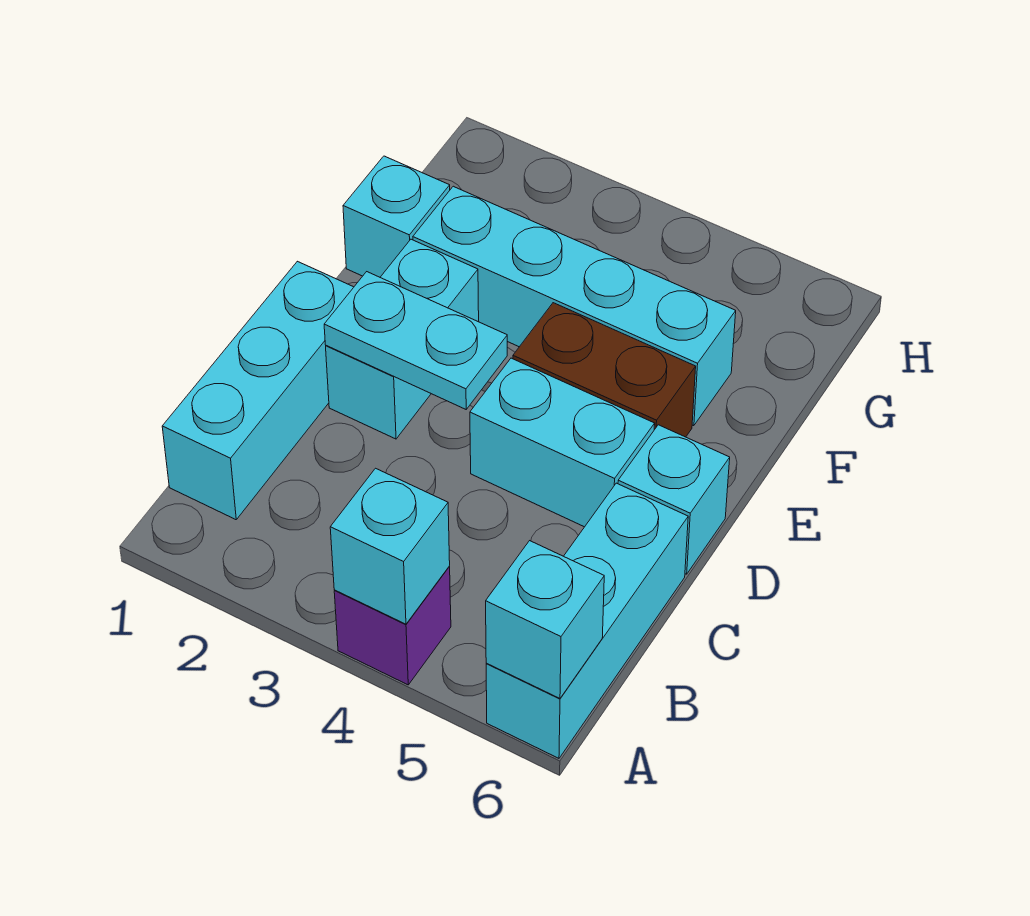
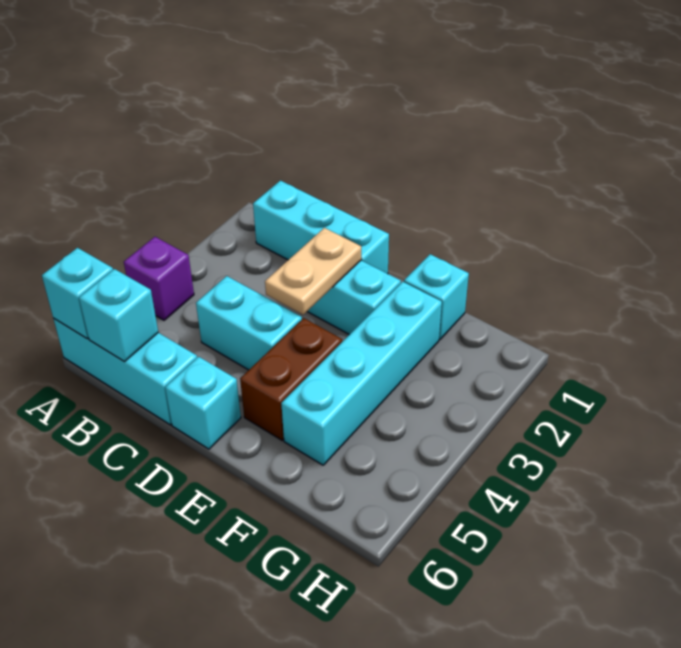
cyan 1x1 brick [330,468,450,624] -> cyan 1x1 brick moved to [79,269,158,361]
cyan 1x2 plate [324,272,507,409] -> tan 1x2 plate [265,228,361,315]
cyan 1x2 brick [470,358,655,527] -> cyan 1x2 brick turned to [196,276,302,370]

